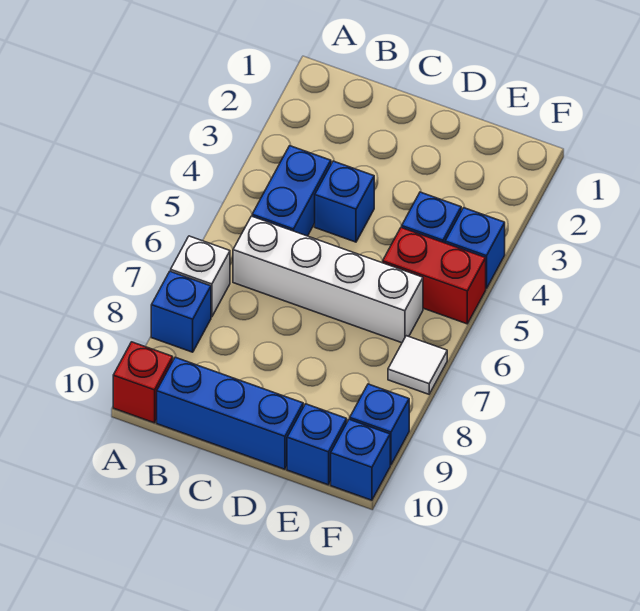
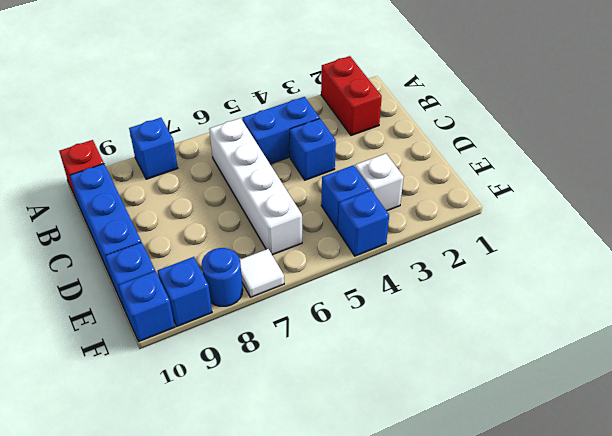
white 1x1 brick [171,236,230,317] -> white 1x1 brick moved to [355,154,404,211]
red 1x2 brick [383,227,486,324] -> red 1x2 brick moved to [321,56,382,135]
none -> blue 1x1 round brick [202,248,243,306]

